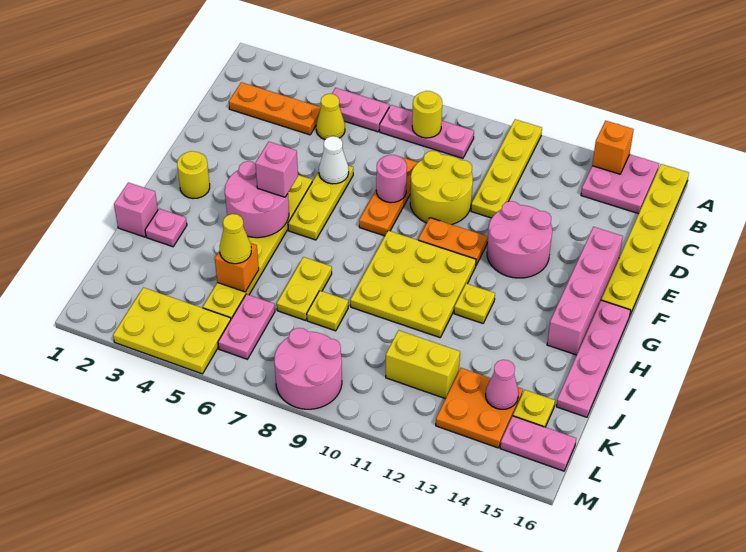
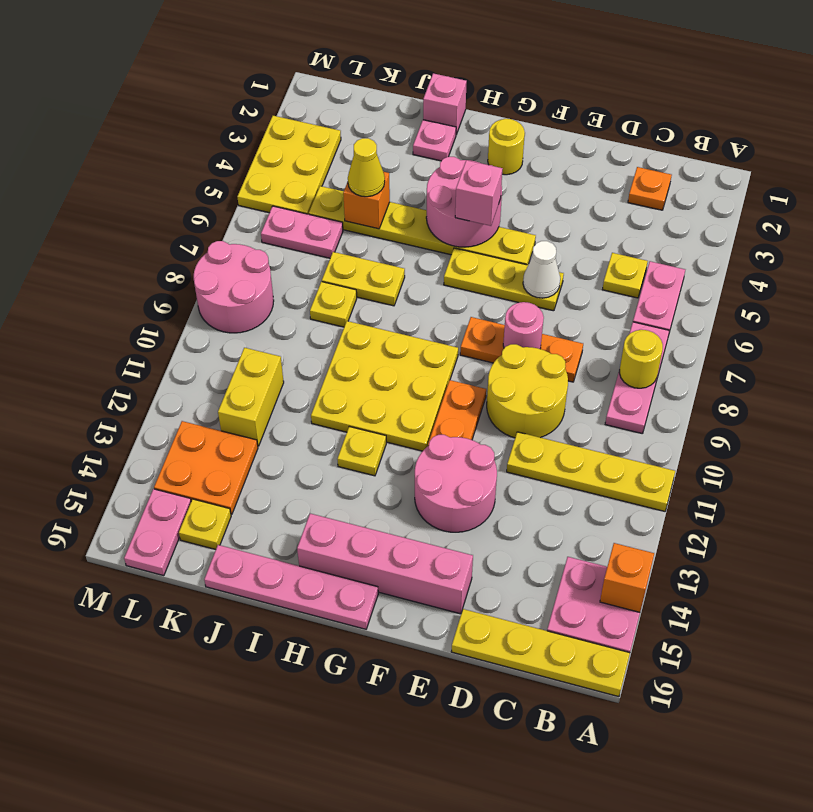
yellow 1x6 plate [601,164,689,315] -> yellow 1x4 plate [451,609,630,697]
orange 1x3 plate [229,82,321,135] -> orange 1x1 plate [628,167,672,210]
yellow 1x1 cone [316,94,345,139] -> yellow 1x1 plate [602,253,648,298]
pink 1x1 cone [486,360,519,409] -> none

